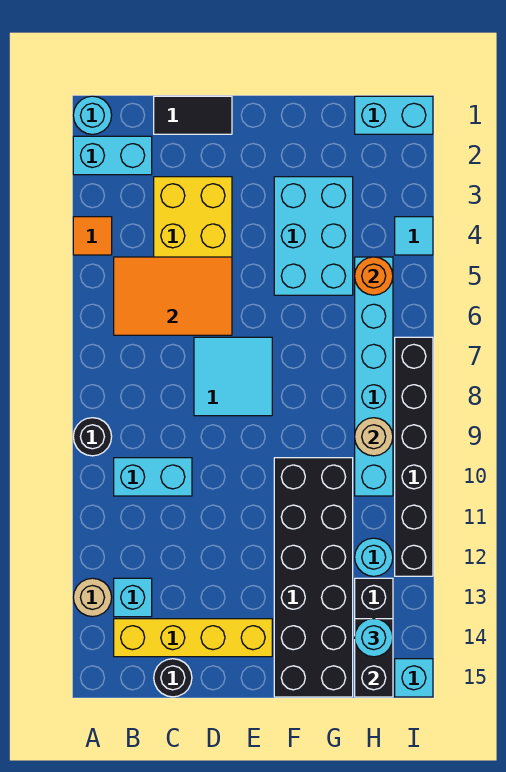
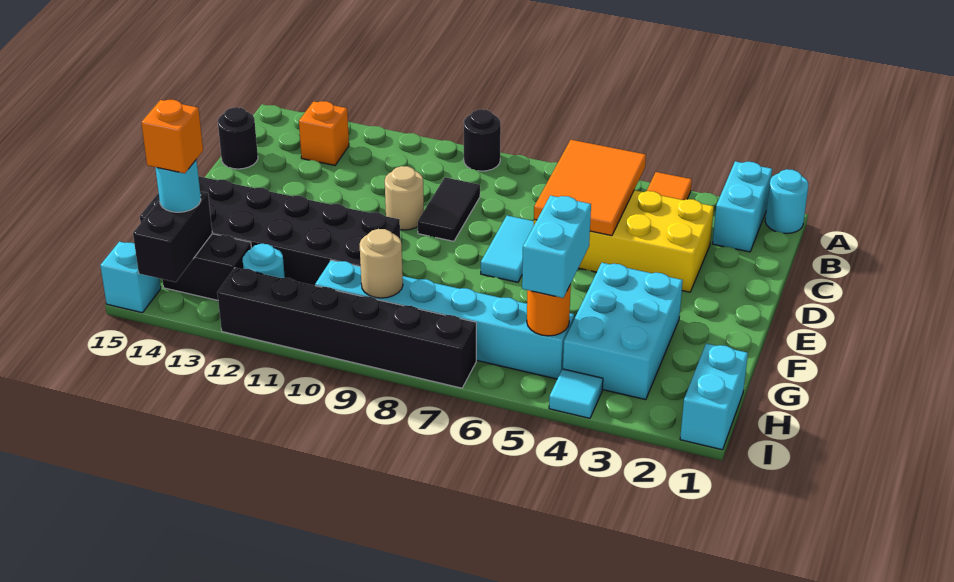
tan 1x1 round brick [73,578,112,617] -> tan 1x1 round brick moved to [385,166,424,230]
cyan 1x2 brick [114,458,192,496] -> cyan 1x2 brick moved to [522,196,591,298]
cyan 1x1 brick [114,578,152,617] -> orange 1x1 brick [299,101,349,165]
yellow 1x4 brick [114,619,272,657] -> none
black 1x2 tile [154,96,232,134] -> black 1x2 tile moved to [418,177,480,241]
cyan 2x2 tile [194,337,272,416] -> cyan 1x2 tile [481,216,534,282]
cyan 2x3 brick [274,177,353,295] -> cyan 2x3 brick turned to [563,263,683,400]
black 1x2 brick [355,619,393,697] -> black 1x2 brick turned to [133,191,212,282]
none -> orange 1x1 brick [141,100,203,173]

